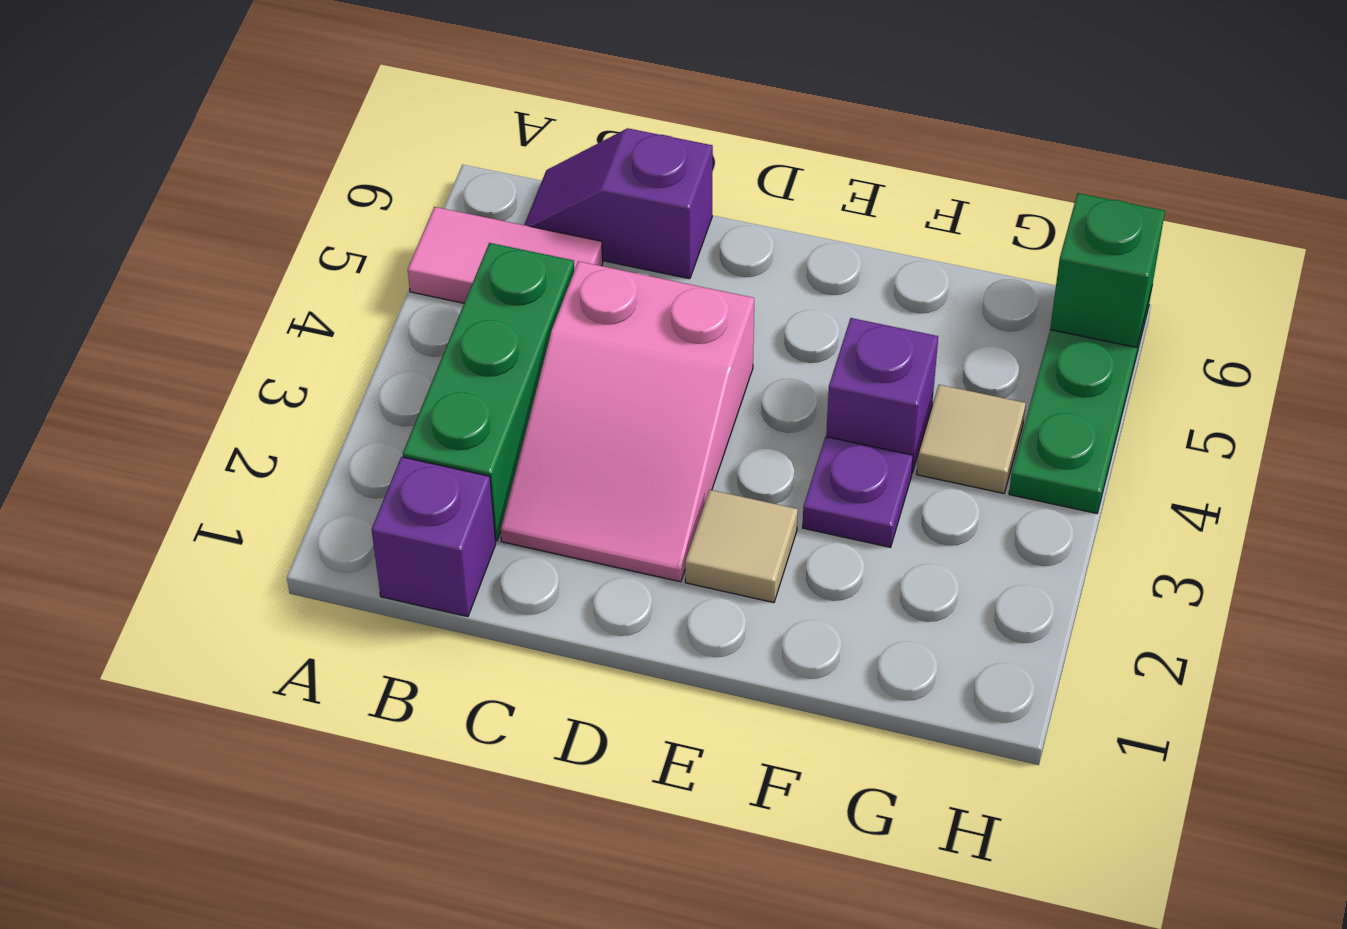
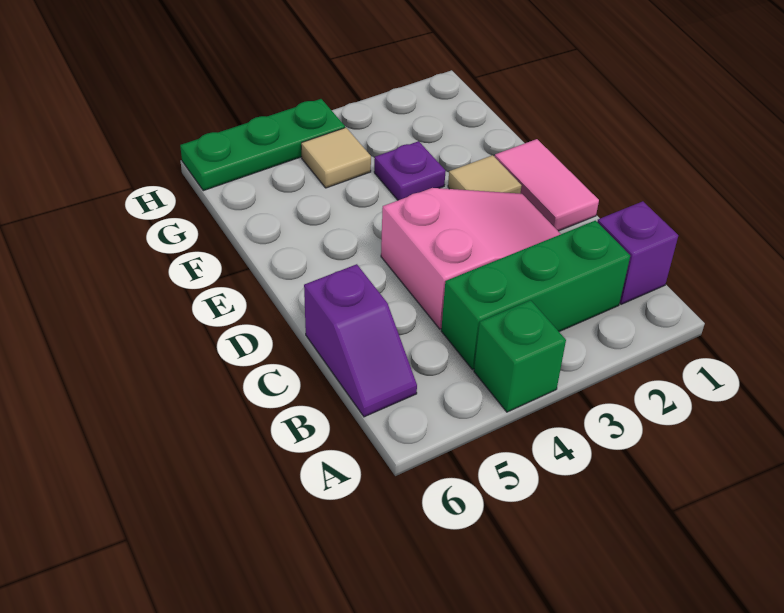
pink 1x2 tile [408,207,603,303] -> pink 1x2 tile moved to [495,139,599,231]
purple 1x1 brick [826,318,938,473] -> none
green 1x1 brick [1050,193,1165,348] -> green 1x1 brick moved to [474,300,566,412]

